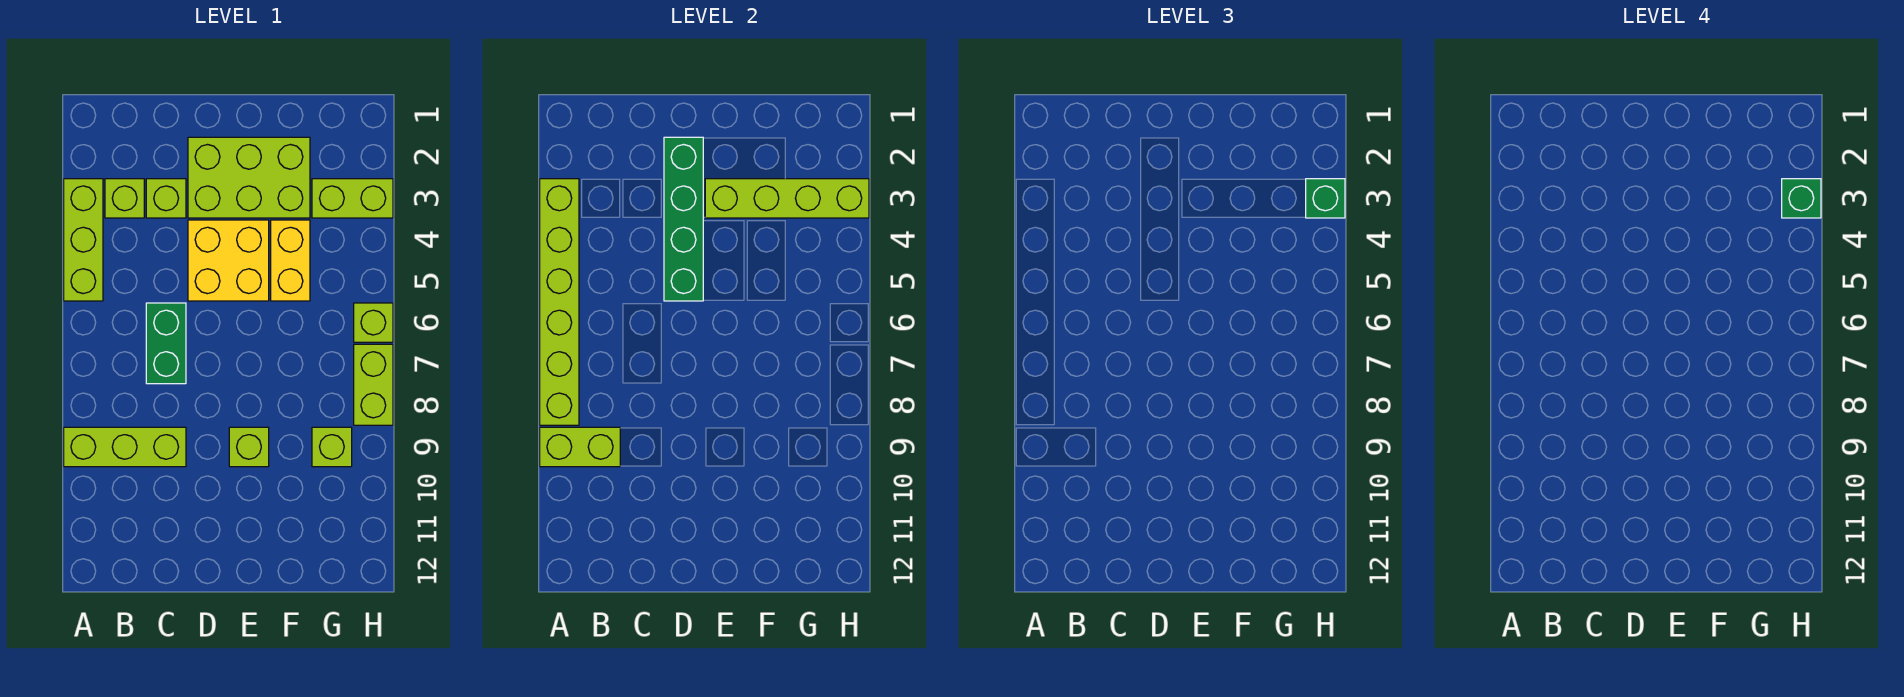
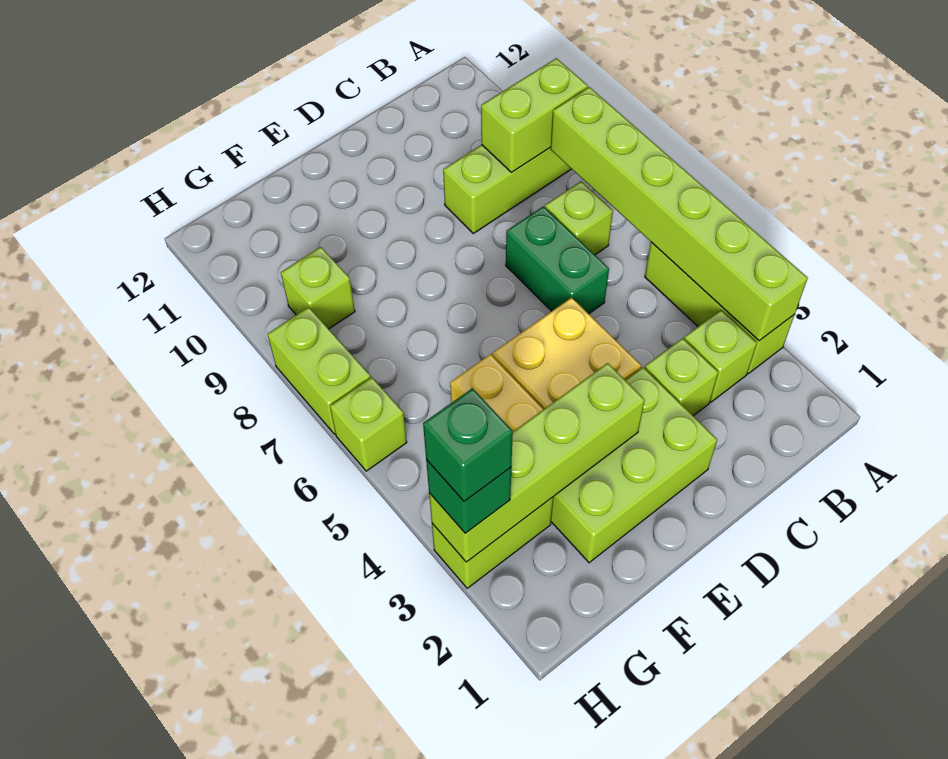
green 1x4 brick [664,137,703,301] -> none
lime 1x1 brick [229,427,269,467] -> lime 1x1 brick moved to [545,181,613,255]

